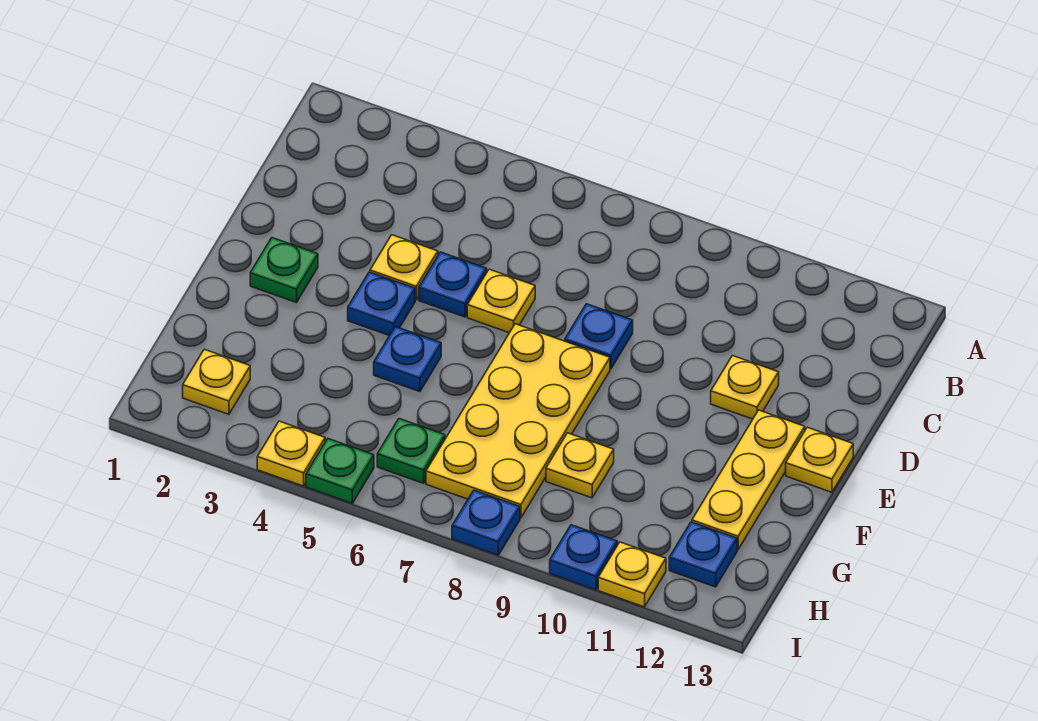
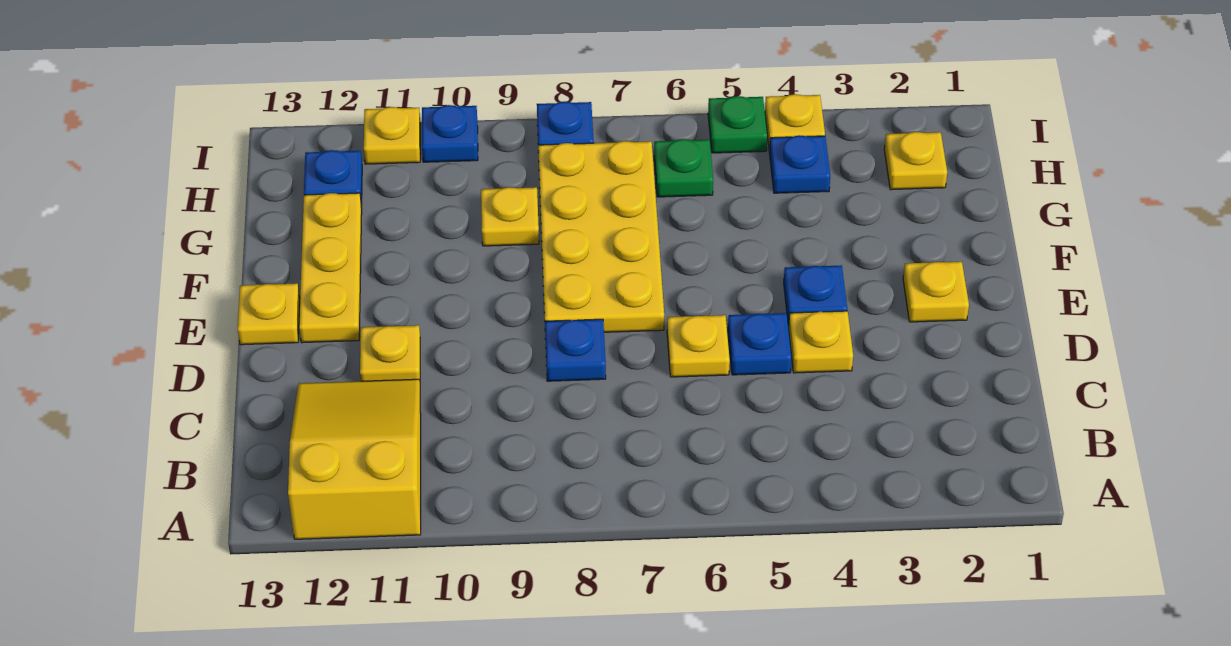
none -> yellow 2x3 slope [288,379,421,539]
green 1x1 plate [250,238,318,303] -> yellow 1x1 plate [903,262,969,322]
blue 1x1 plate [374,327,441,392] -> blue 1x1 plate moved to [769,135,830,193]

